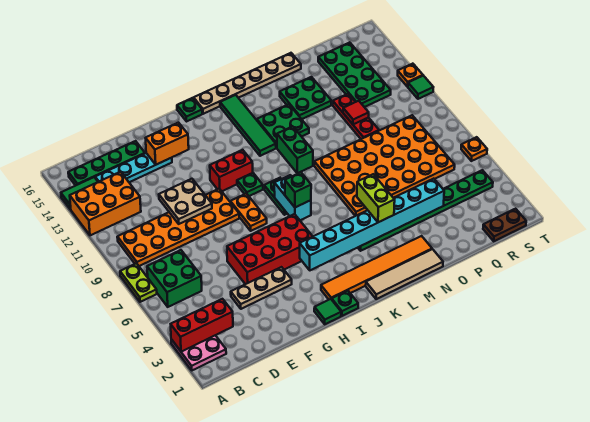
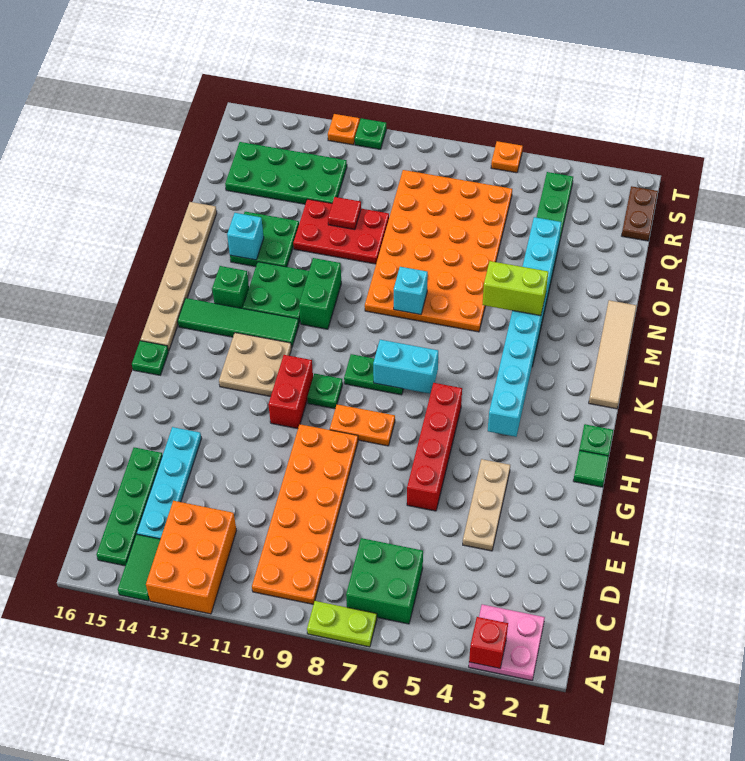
red 1x3 brick [171,299,233,352] -> red 1x1 brick [469,617,508,668]
tan 2x2 plate [159,179,212,224] -> tan 2x2 plate moved to [219,333,292,396]
red 2x4 brick [227,214,313,284] -> red 1x4 brick [407,383,462,511]
orange 1x2 brick [146,123,189,165] -> none
orange 1x6 tile [321,236,432,299] -> none
green 1x1 brick [285,172,311,207] -> green 1x1 brick moved to [212,266,249,308]
green 1x2 brick [277,126,313,173] -> green 1x2 brick turned to [299,258,341,329]
none -> cyan 1x1 brick [394,267,428,315]
none -> cyan 1x1 brick [227,213,264,260]
red 1x3 plate [333,94,379,139] -> red 2x3 plate [293,199,389,264]
green 1x1 tile [408,76,433,99] -> green 1x1 plate [355,118,387,149]

